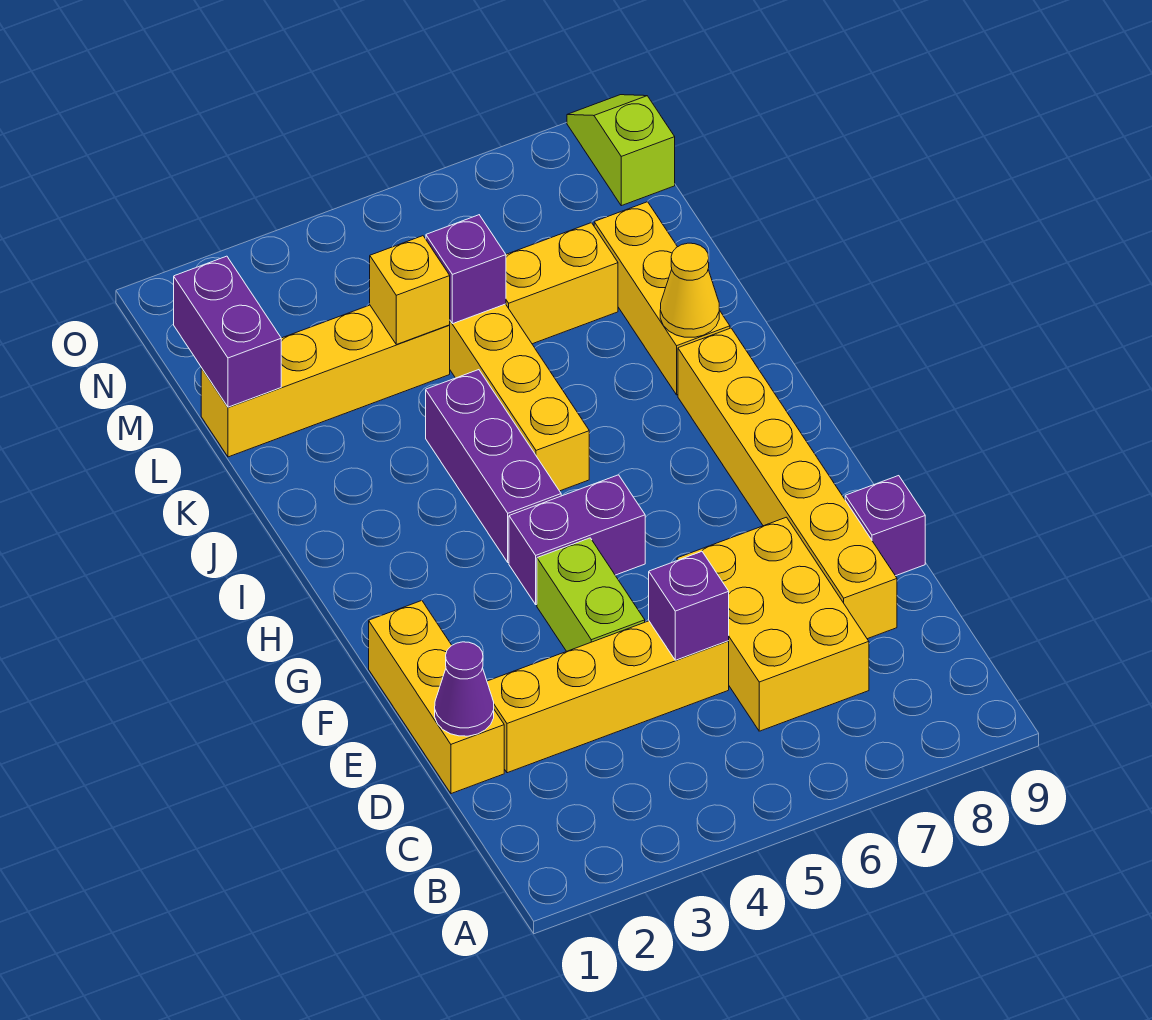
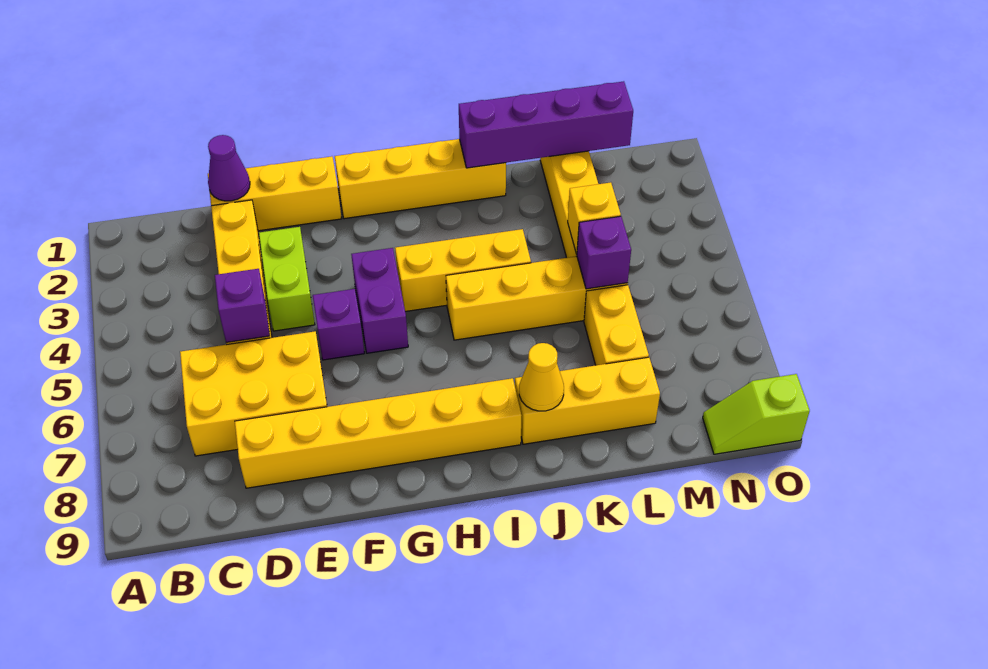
lime 1x2 brick [537,538,645,651] -> lime 1x2 brick turned to [259,227,315,331]
purple 1x1 brick [845,476,925,576] -> purple 1x1 brick moved to [313,289,364,360]
none -> yellow 1x4 brick [335,139,506,219]
purple 1x3 brick [426,370,561,563] -> yellow 1x3 brick [395,229,531,312]
purple 1x2 brick [174,256,281,407] -> purple 1x4 brick [459,81,633,168]
lime 1x2 slope [567,95,675,206] -> lime 1x2 slope turned to [703,374,810,454]

